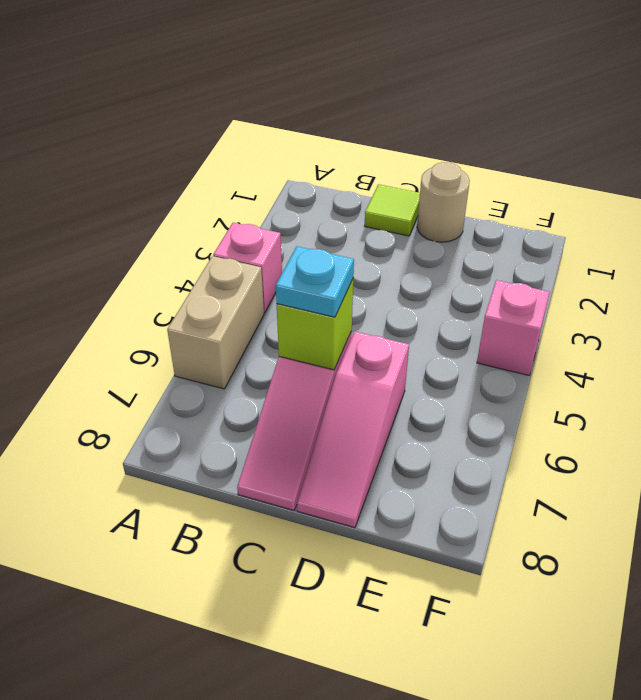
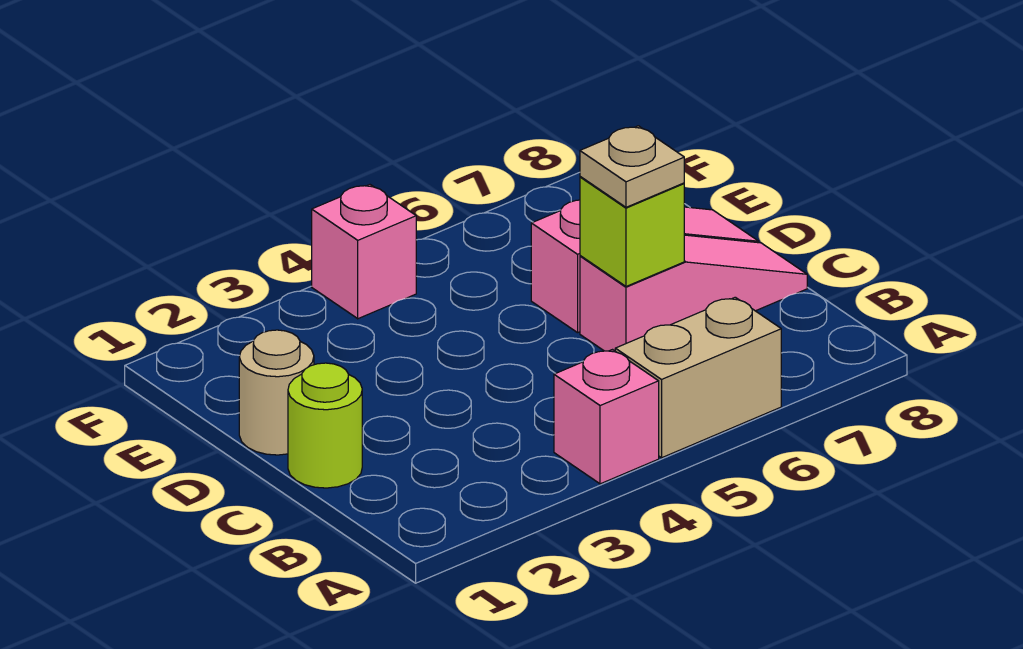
lime 1x1 tile [365,184,420,236] -> lime 1x1 round brick [288,363,362,488]
cyan 1x1 plate [276,246,354,317] -> tan 1x1 plate [580,126,684,207]

